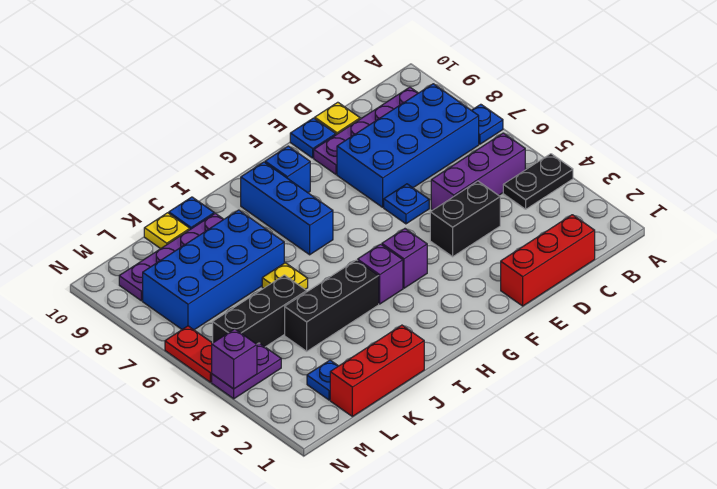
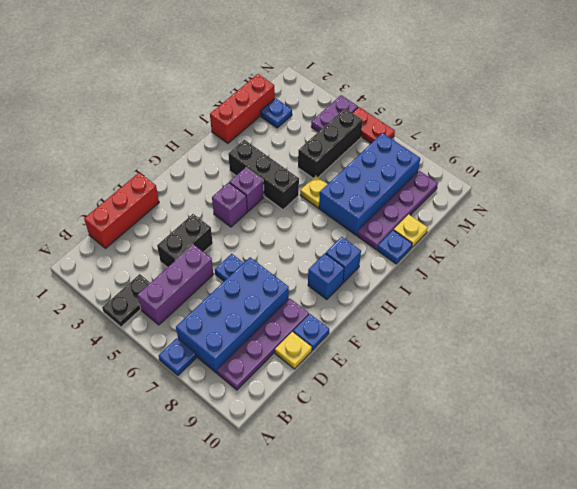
blue 1x3 brick [241,162,333,255] -> blue 1x1 brick [326,237,361,282]
black 1x3 brick [285,260,379,351] -> black 1x3 brick turned to [228,140,299,210]
purple 1x1 brick [212,329,257,389] -> none

